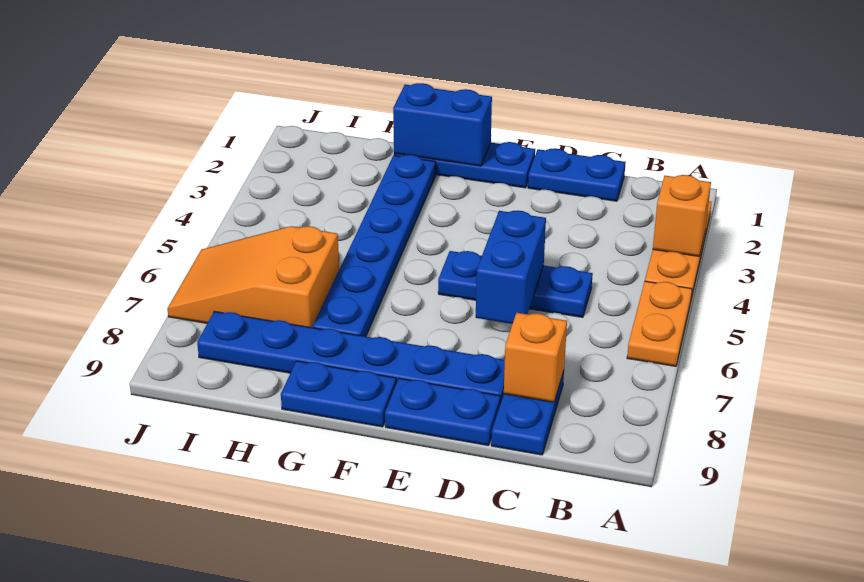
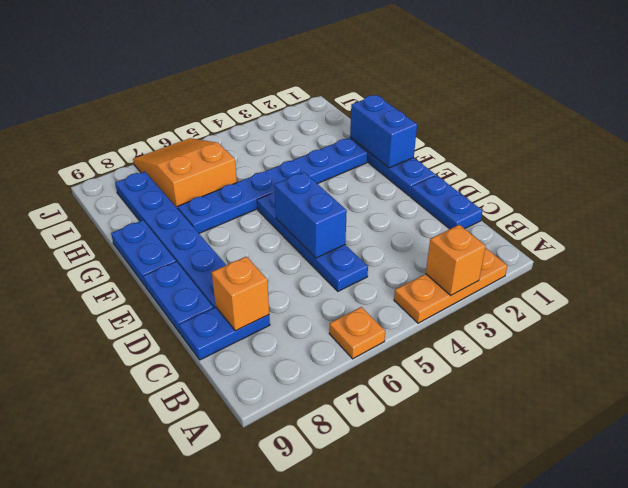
orange 1x2 plate [627,281,692,366] -> orange 1x1 plate [329,307,385,359]
blue 1x3 plate [438,251,593,317] -> blue 1x4 plate [257,191,368,291]
blue 1x2 brick [476,211,546,324] -> blue 1x2 brick turned to [274,172,347,258]

